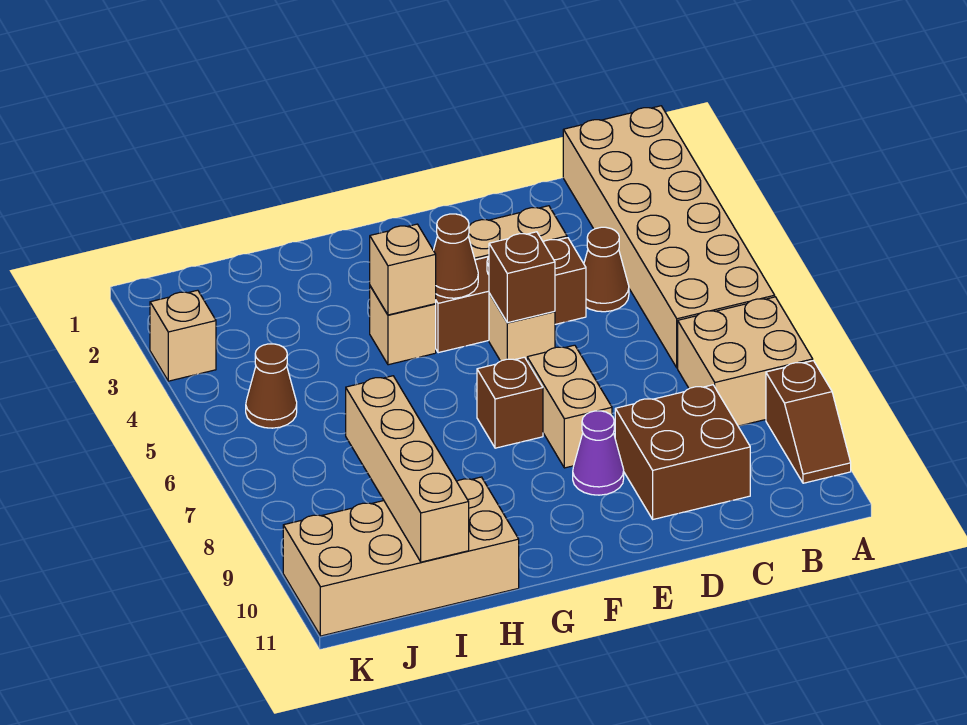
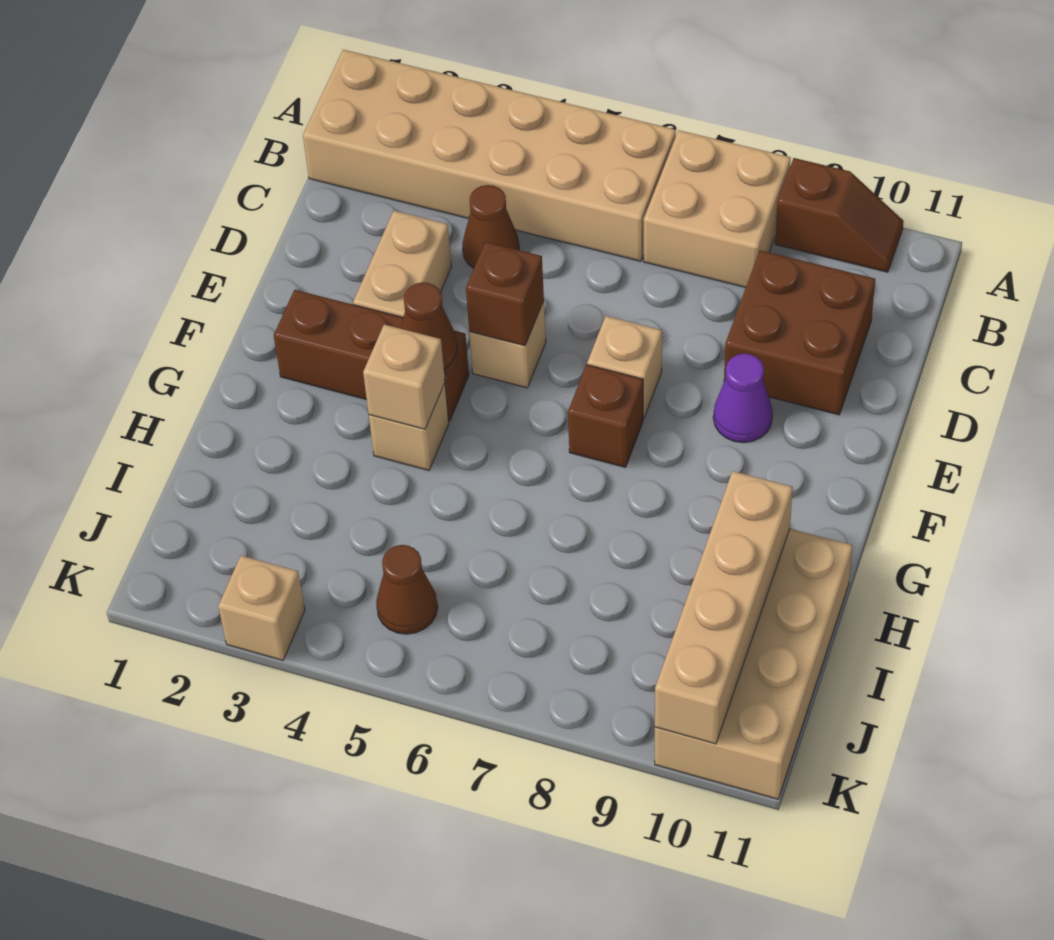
brown 1x3 brick [436,238,586,353] -> brown 1x3 brick turned to [274,290,469,421]
tan 1x2 brick [527,345,612,468] -> tan 1x1 brick [587,316,662,418]
tan 1x4 brick [346,376,469,562] -> tan 1x4 brick turned to [655,471,793,744]

